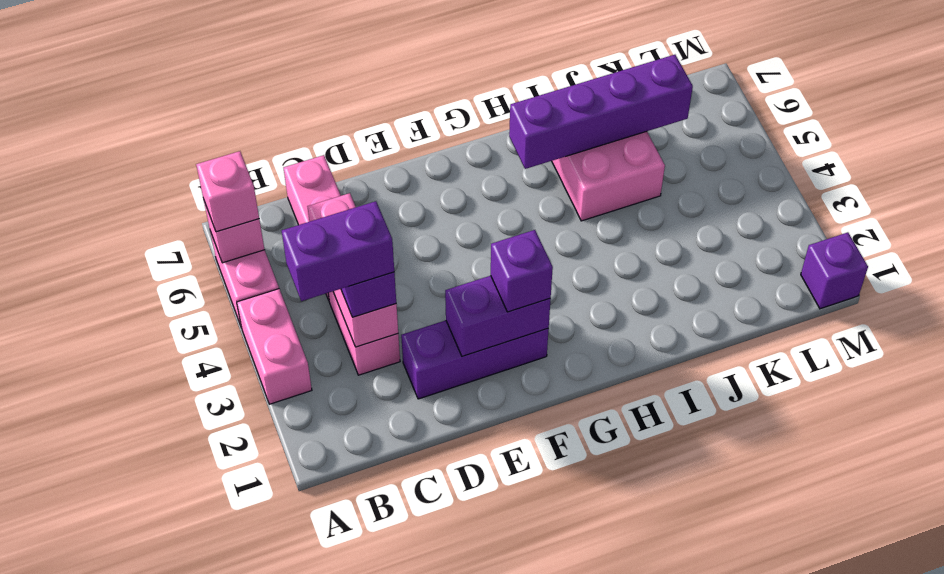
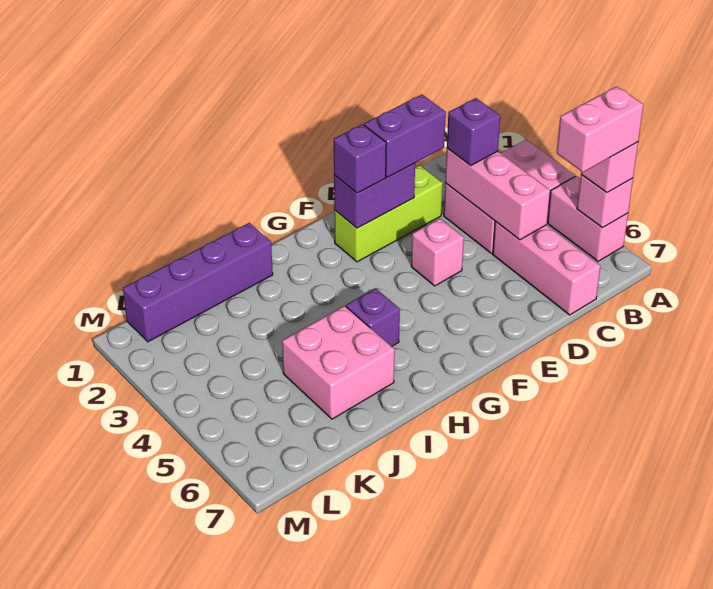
none -> pink 1x2 brick [557,86,643,172]
purple 1x2 brick [282,201,394,301] -> purple 1x2 brick moved to [364,95,446,177]
purple 1x3 brick [401,320,549,399] -> lime 1x3 brick [334,165,443,262]
none -> pink 1x1 brick [411,219,464,286]
purple 1x4 brick [509,55,693,169] -> purple 1x4 brick moved to [123,223,273,342]
purple 1x1 brick [801,232,868,309] -> purple 1x1 brick moved to [346,288,400,346]

